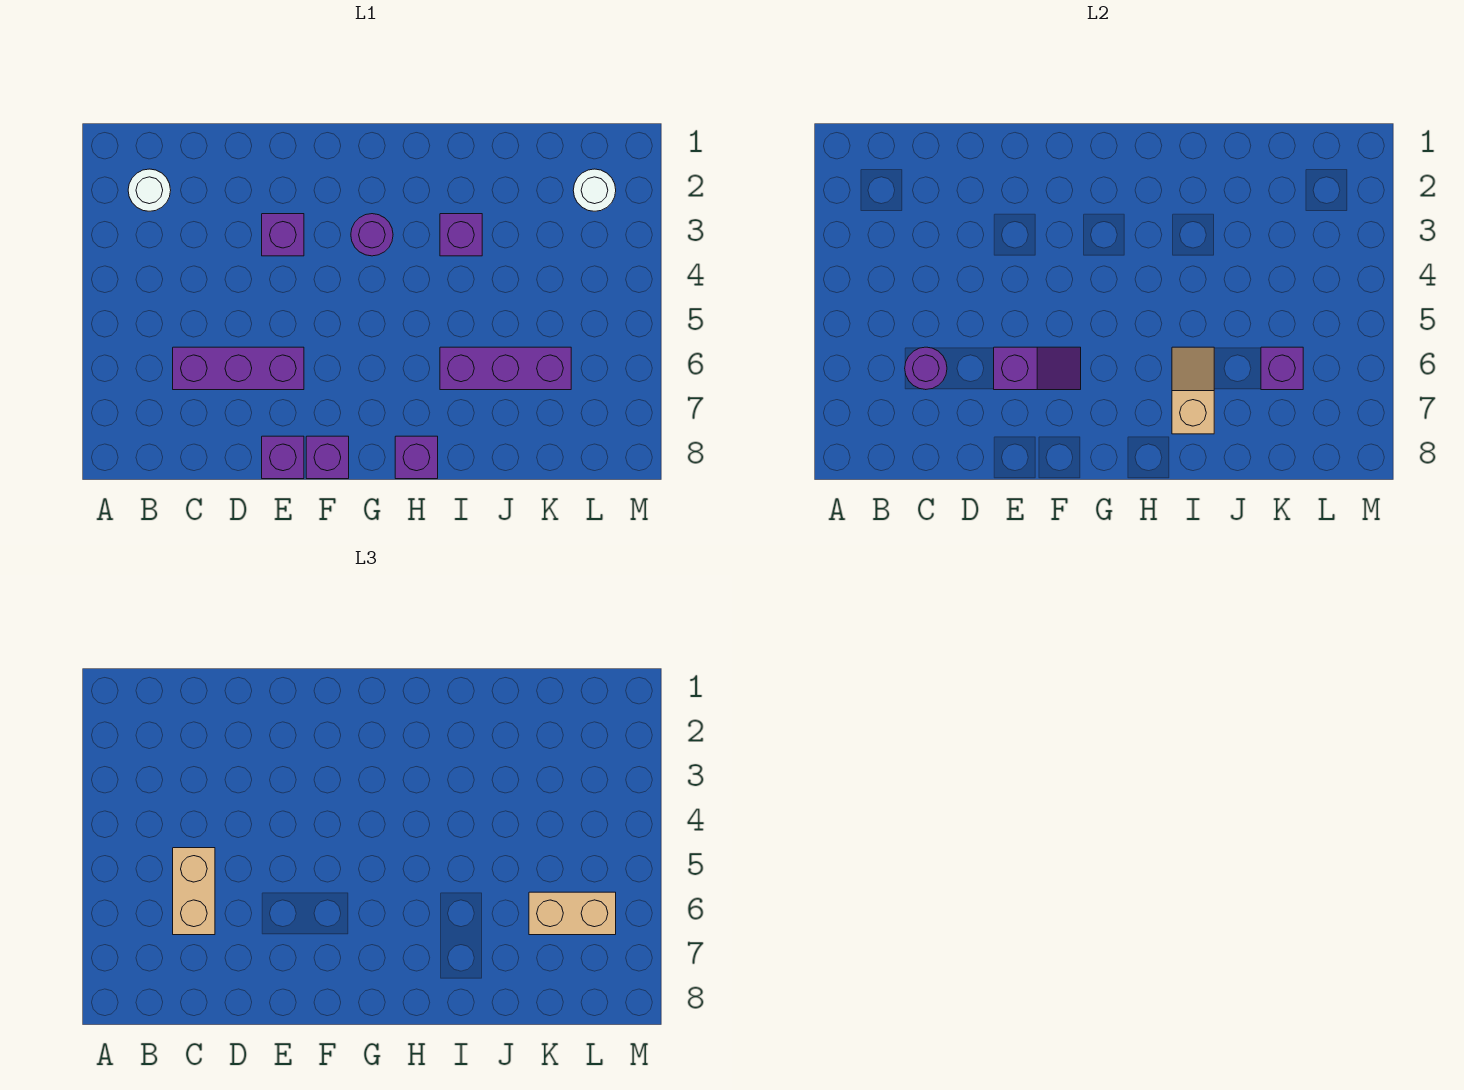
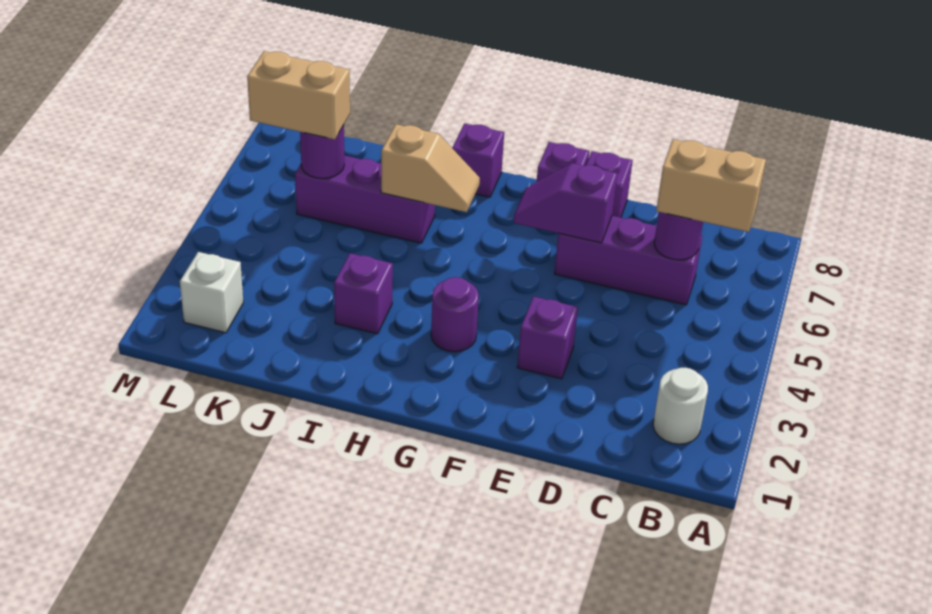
tan 1x2 brick [173,848,215,935] -> tan 1x2 brick turned to [656,139,766,232]
tan 1x2 slope [1172,347,1214,434] -> tan 1x2 slope turned to [381,124,480,212]
purple 1x1 brick [1261,347,1303,390] -> purple 1x1 round brick [300,125,344,179]
white 1x1 round brick [573,169,616,211] -> white 1x1 brick [180,252,243,333]

